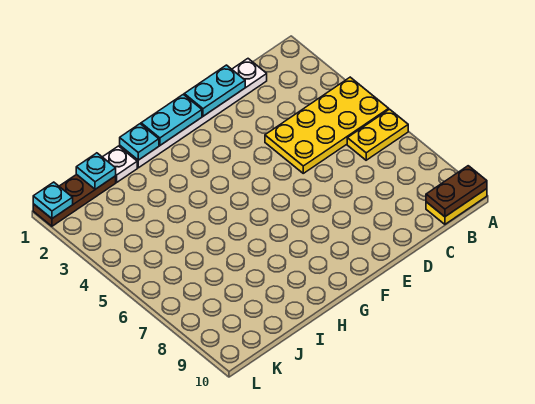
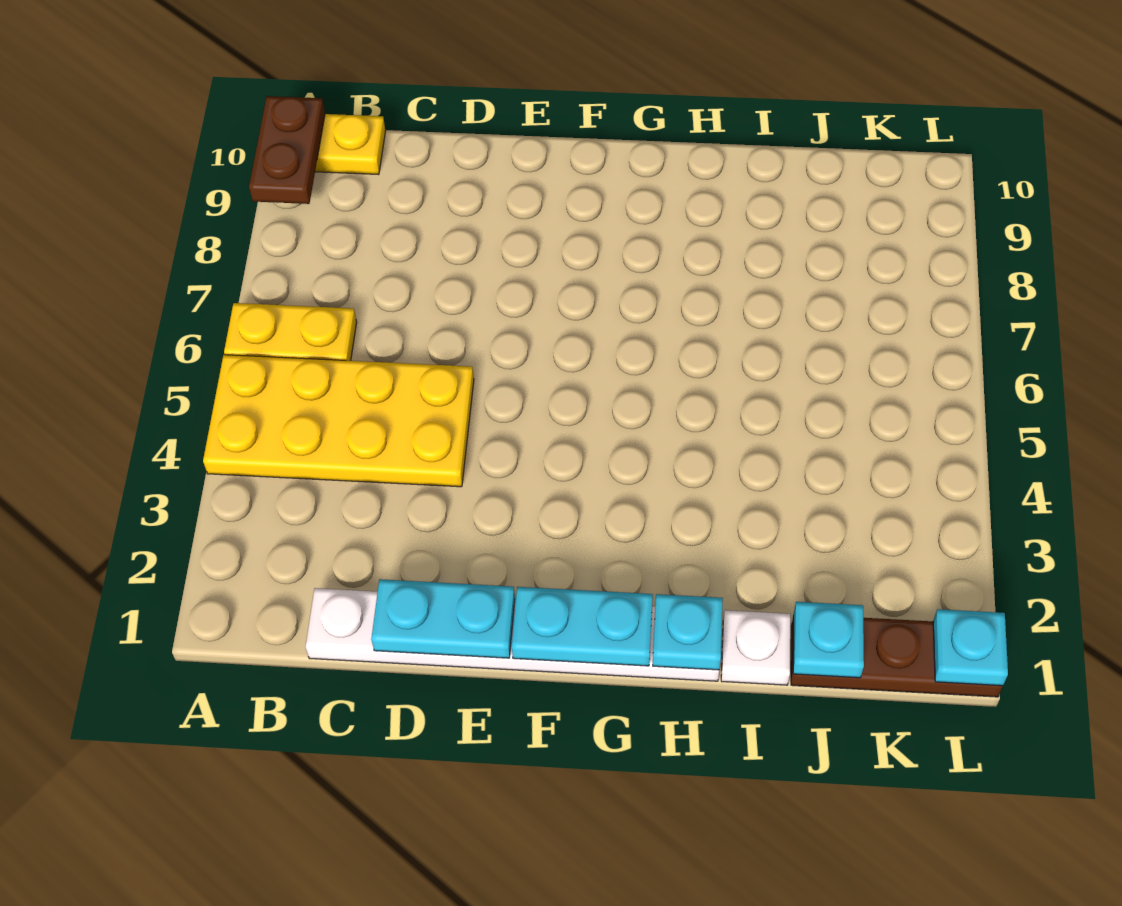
brown 1x2 plate [426,166,487,217] -> brown 1x2 plate turned to [249,96,325,204]

